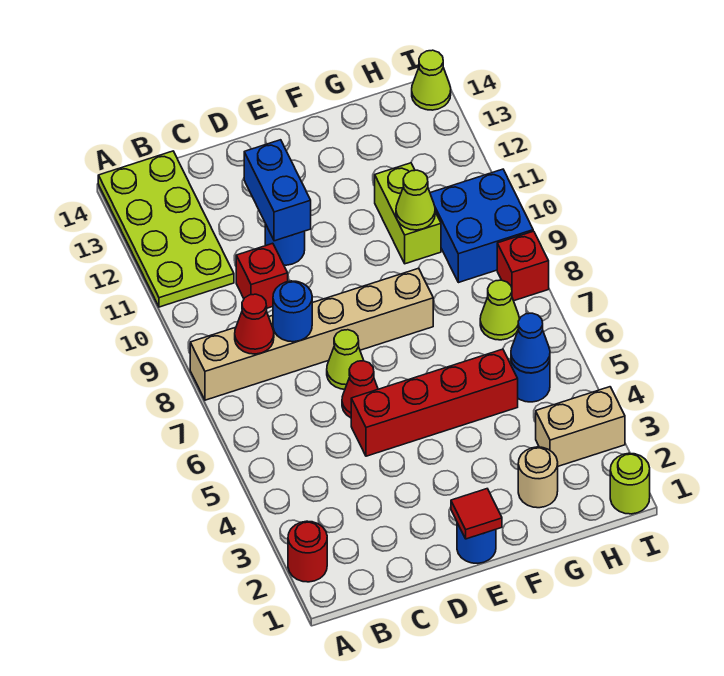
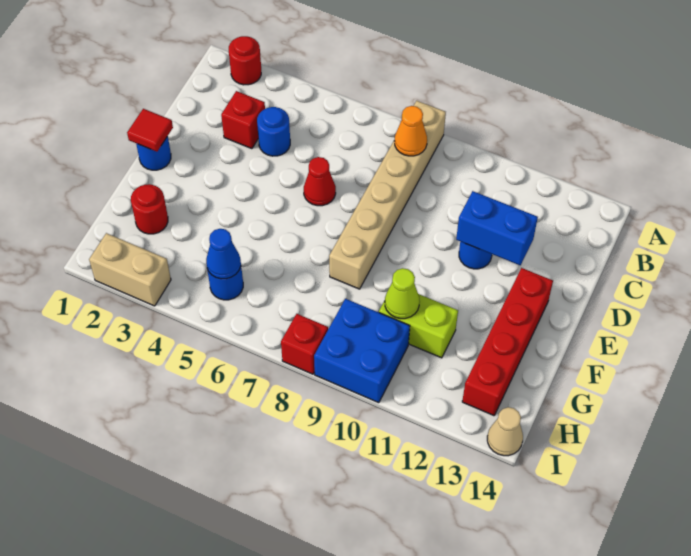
lime 2x4 plate [98,151,234,307] -> none
red 1x1 cone [235,294,274,354] -> orange 1x1 cone [395,106,427,156]
blue 1x1 round brick [273,281,312,342] -> blue 1x1 round brick moved to [257,107,290,156]
red 1x1 brick [236,243,288,308] -> red 1x1 brick moved to [221,91,265,149]
red 1x4 brick [351,349,518,456] -> red 1x4 brick moved to [462,268,553,416]
lime 1x1 cone [327,330,364,389] -> none
tan 1x1 round brick [518,447,558,508] -> red 1x1 round brick [131,184,168,234]
tan 1x2 brick [536,387,625,466] -> tan 1x2 brick turned to [89,233,171,306]
lime 1x1 cone [480,280,519,340] -> none
lime 1x1 round brick [610,453,650,514] -> none
lime 1x1 cone [412,50,451,110] -> tan 1x1 cone [487,407,523,456]

